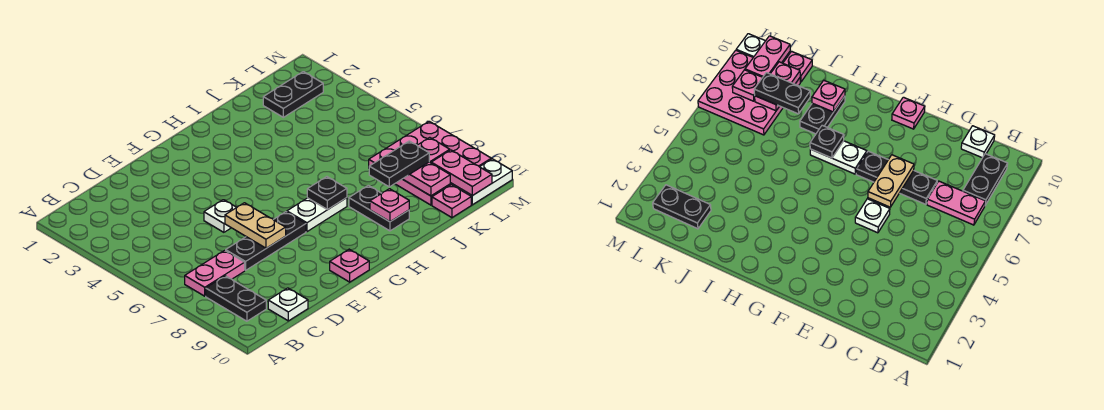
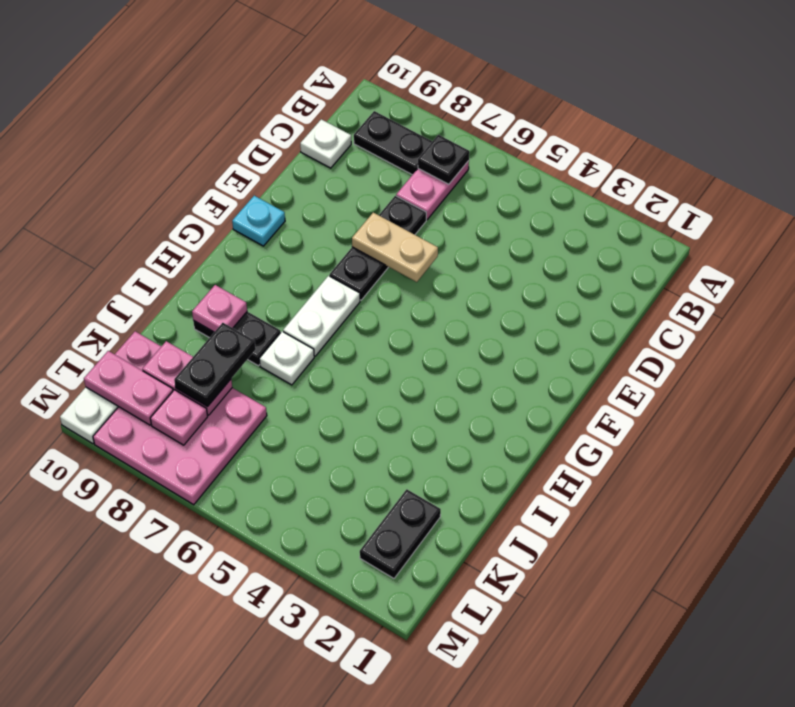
white 1x1 plate [204,200,237,232] -> white 1x1 plate moved to [259,331,314,385]
pink 1x1 plate [330,249,369,282] -> cyan 1x1 plate [232,196,285,246]
black 1x1 plate [307,177,347,210] -> black 1x1 plate moved to [418,135,469,184]

